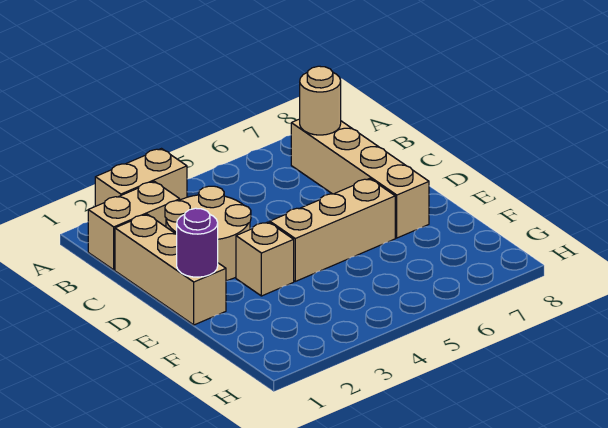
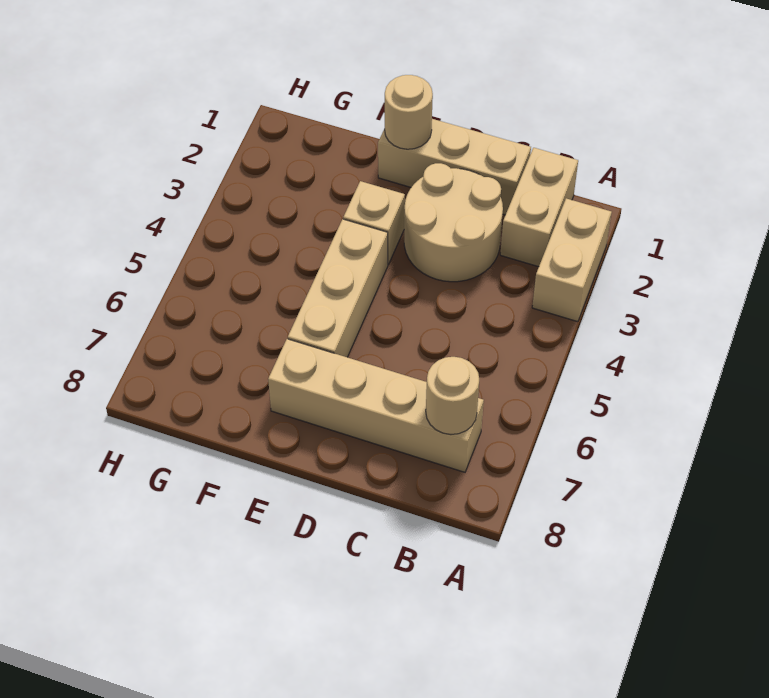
purple 1x1 round brick [177,208,218,277] -> tan 1x1 round brick [385,75,433,149]

